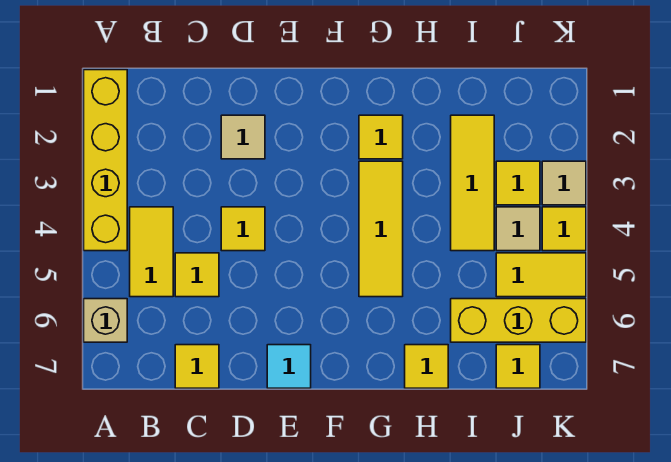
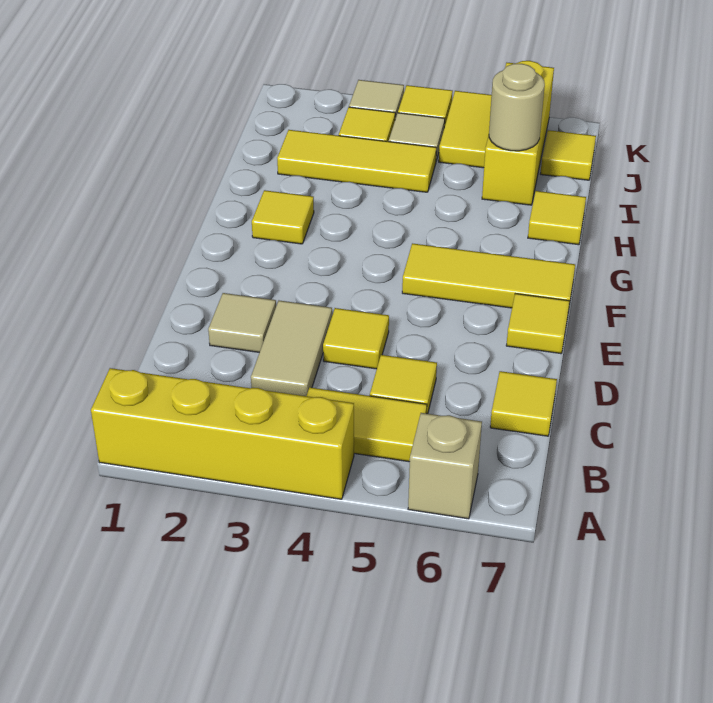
none -> tan 1x2 tile [251,301,332,396]
cyan 1x1 tile [267,345,311,388] -> yellow 1x1 tile [506,294,569,354]
yellow 1x3 tile [359,161,403,297] -> yellow 1x3 tile moved to [402,243,575,311]
none -> tan 1x1 round brick [489,63,545,151]

